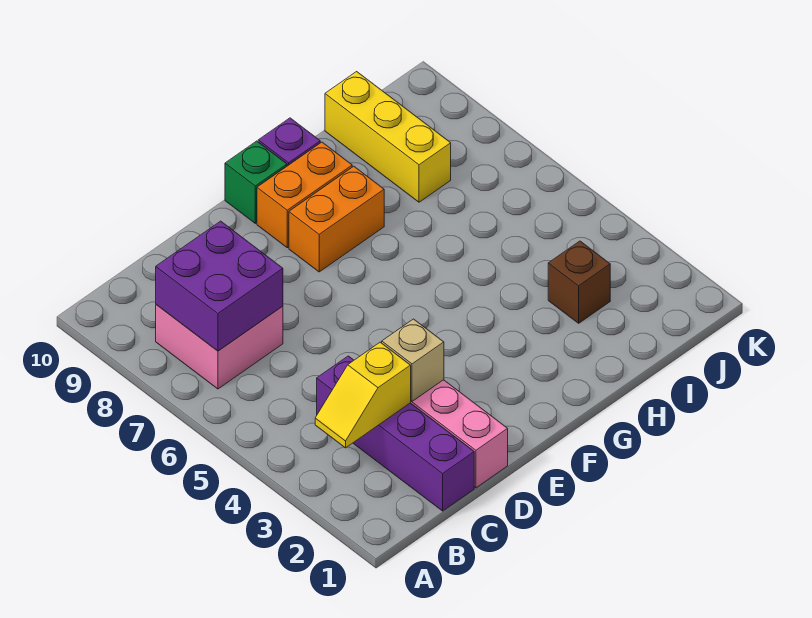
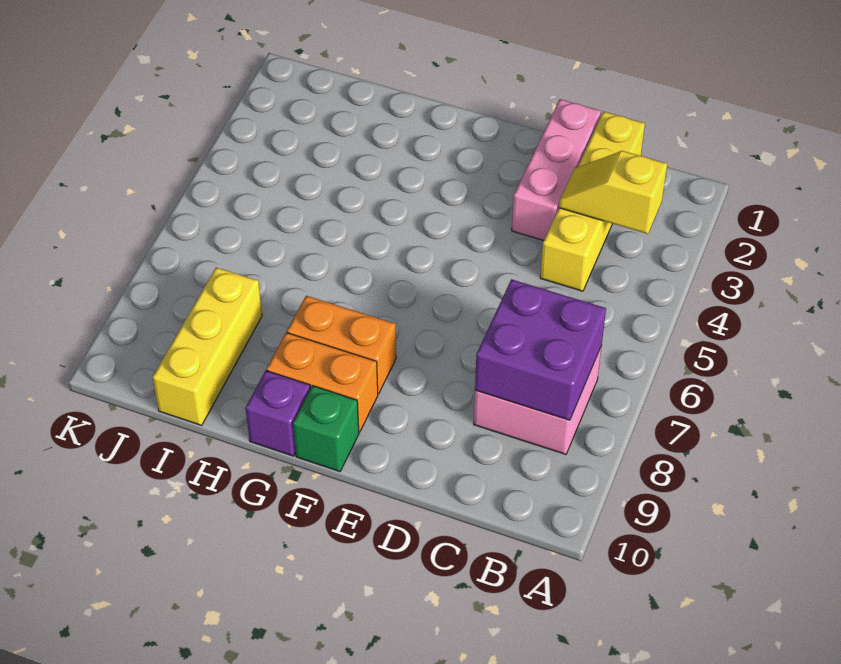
yellow 1x2 slope [315,342,411,448] -> yellow 1x2 slope turned to [559,151,667,234]
purple 1x4 brick [317,356,474,511] -> yellow 1x4 brick [540,111,645,291]
tan 1x1 brick [382,319,444,401] -> none
brown 1x1 brick [548,241,610,323] -> none

